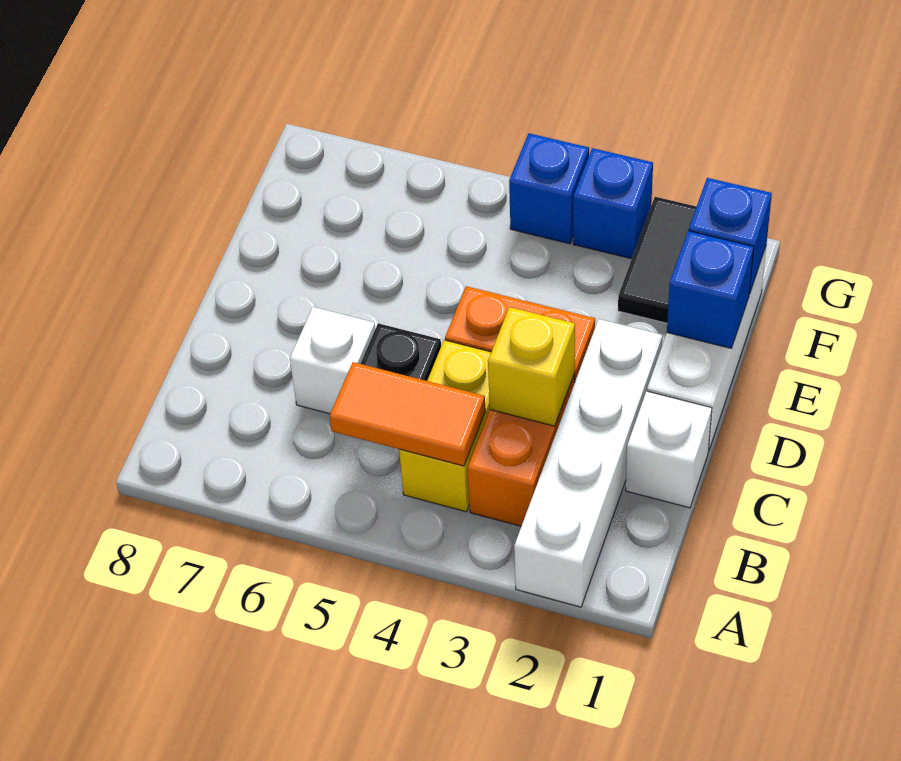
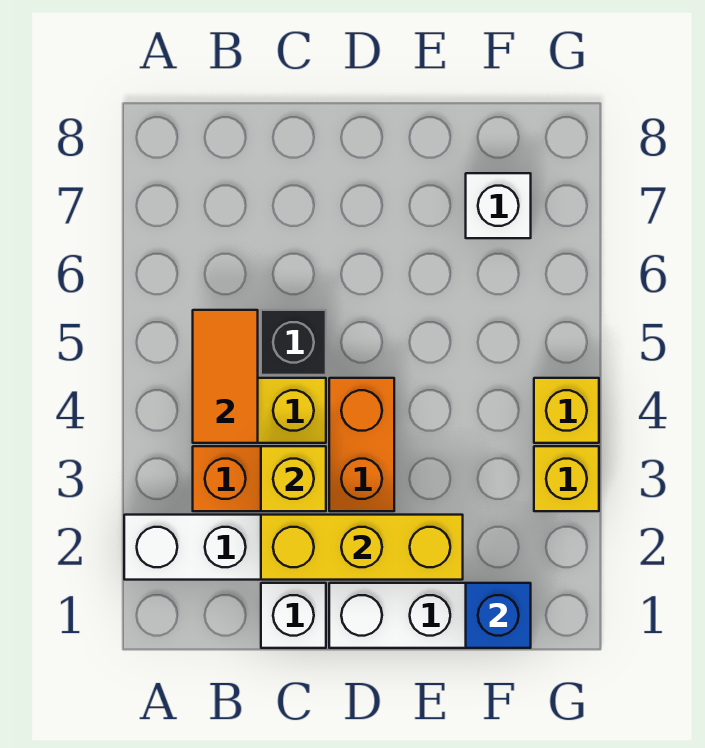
none -> yellow 1x3 brick [261,515,463,580]
white 1x1 brick [290,307,375,414] -> white 1x1 brick moved to [466,173,531,238]
blue 1x1 brick [667,231,754,349] -> none
black 1x2 tile [618,197,697,323] -> none
blue 1x1 brick [573,148,653,259] -> yellow 1x1 brick [534,446,599,511]
blue 1x1 brick [509,133,589,244] -> yellow 1x1 brick [534,378,599,443]

